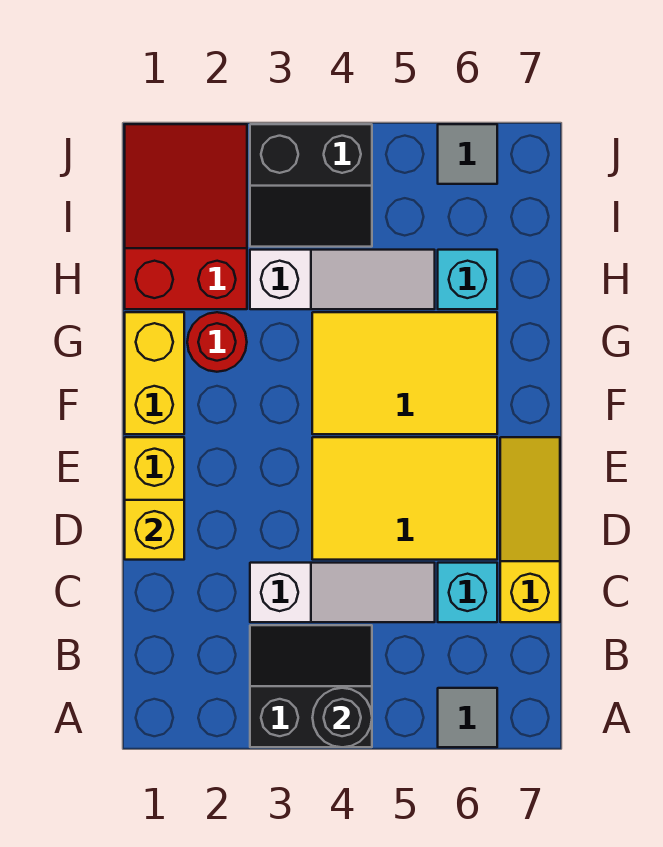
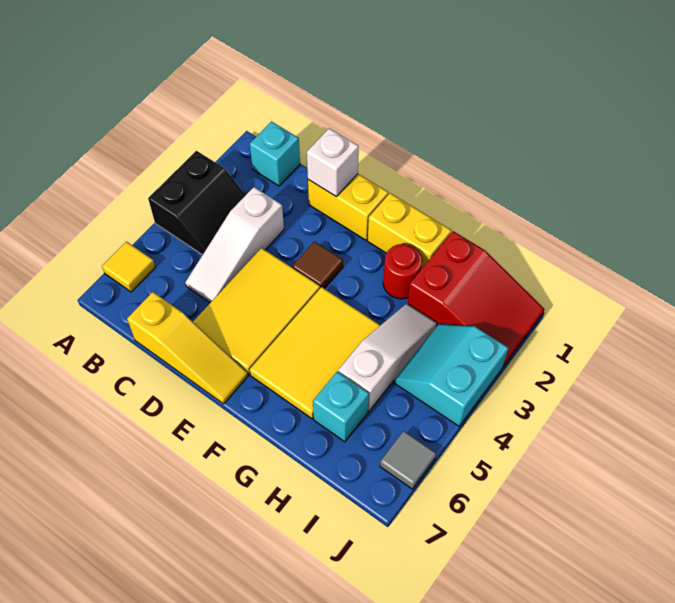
black 1x1 round brick [312,688,372,747] -> none
grey 1x1 tile [438,688,497,747] -> yellow 1x1 tile [102,242,155,292]
cyan 1x1 brick [438,563,497,622] -> cyan 1x1 brick moved to [250,122,300,186]
yellow 1x1 brick [125,500,184,560] -> white 1x1 brick [307,128,359,197]
none -> brown 1x1 tile [292,242,343,289]
white 1x3 slope [250,250,435,309] -> white 1x3 slope turned to [338,304,437,411]
black 2x2 slope [250,124,372,247] -> cyan 2x2 slope [394,324,508,426]

